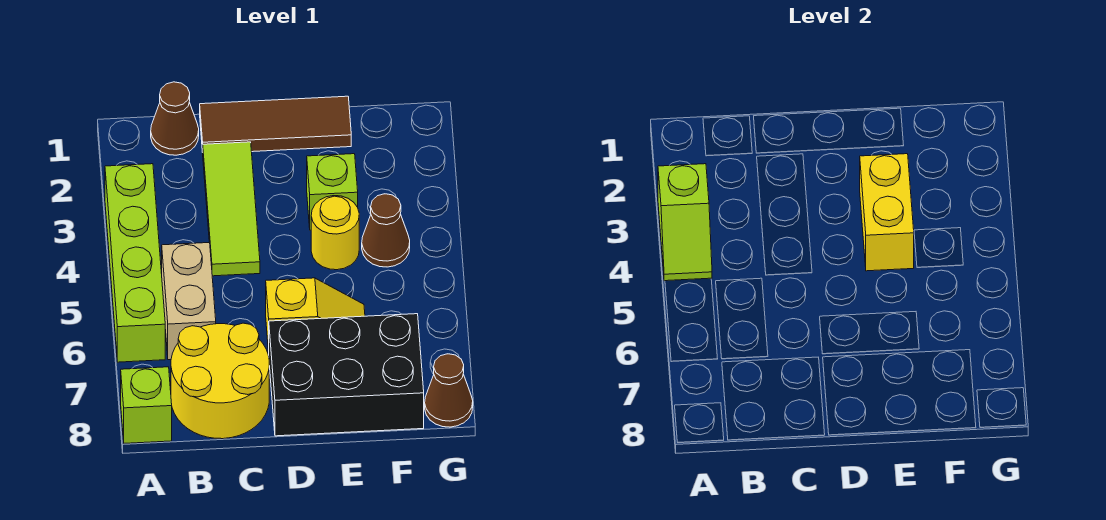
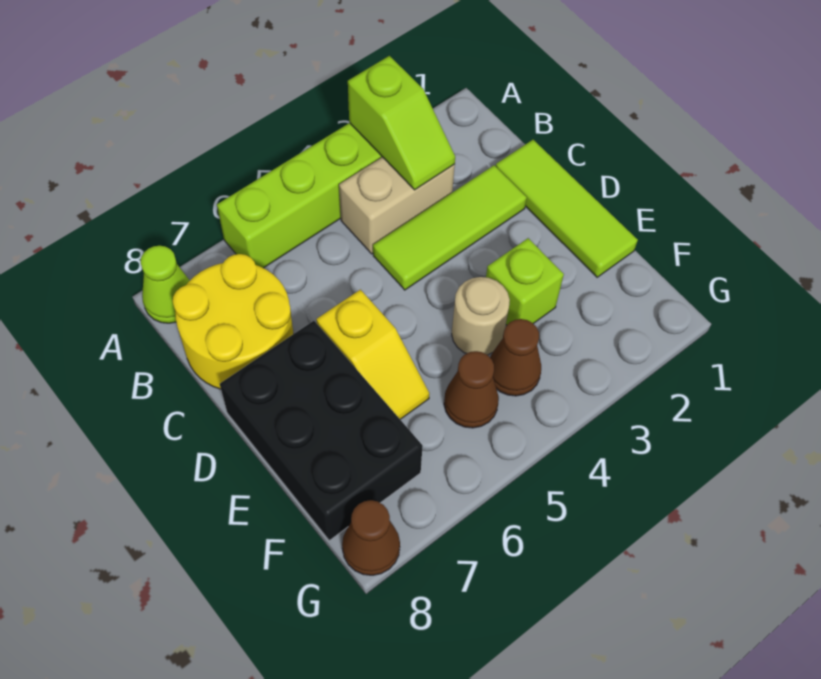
lime 1x2 slope [658,164,712,281] -> lime 1x2 slope turned to [348,56,455,190]
lime 1x1 brick [121,367,172,443] -> lime 1x1 cone [140,246,190,323]
brown 1x1 cone [151,82,199,155] -> brown 1x1 cone moved to [444,351,499,428]
tan 1x2 brick [162,243,216,360] -> tan 1x2 brick moved to [339,157,455,254]
brown 1x3 tile [200,96,351,152] -> lime 1x3 tile [496,140,638,277]
yellow 1x2 brick [860,154,914,271] -> none
yellow 1x1 round brick [311,196,359,270] -> tan 1x1 round brick [452,277,510,355]

